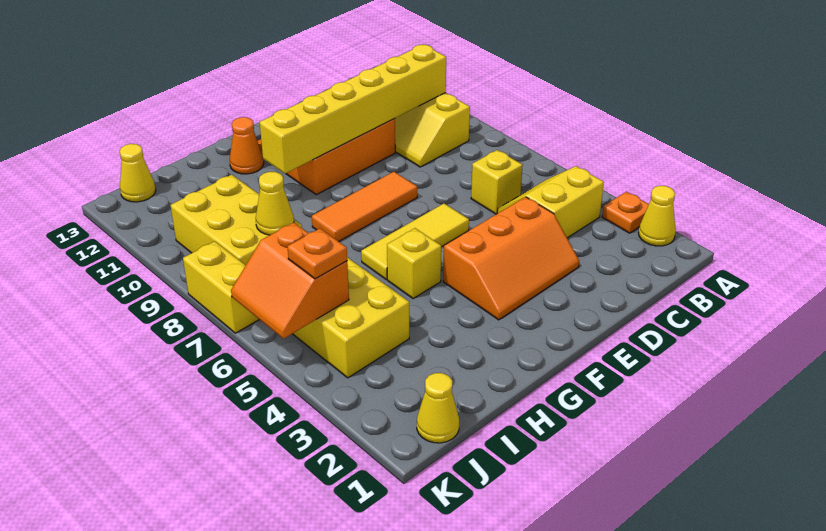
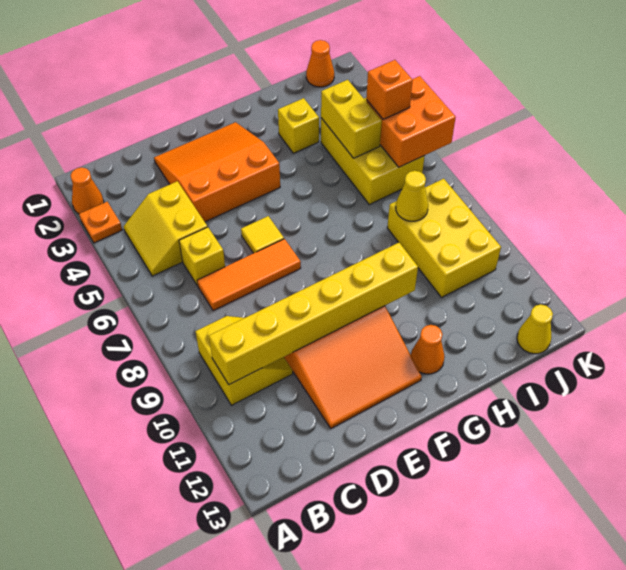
yellow 1x1 cone [638,186,676,246] -> orange 1x1 cone [71,167,104,214]
yellow 2x2 slope [497,166,604,238] -> yellow 2x2 slope turned to [123,181,207,276]
orange 2x3 slope [443,197,579,320] -> orange 3x3 slope [154,122,280,222]
yellow 1x3 tile [361,204,469,279] -> yellow 1x1 tile [241,216,284,253]
orange 1x3 tile [312,172,417,241] -> orange 1x3 tile moved to [197,239,301,311]
yellow 1x1 brick [387,228,441,299] -> yellow 1x1 brick moved to [278,98,319,153]
yellow 1x1 cone [417,373,459,443] -> orange 1x1 cone [306,40,334,87]
orange 2x2 slope [231,223,349,339] -> orange 2x2 brick [366,76,456,167]
orange 1x1 plate [287,228,347,279] -> orange 1x1 brick [366,60,413,119]
yellow 1x2 brick [183,241,259,333] -> yellow 1x2 brick moved to [321,80,382,158]

